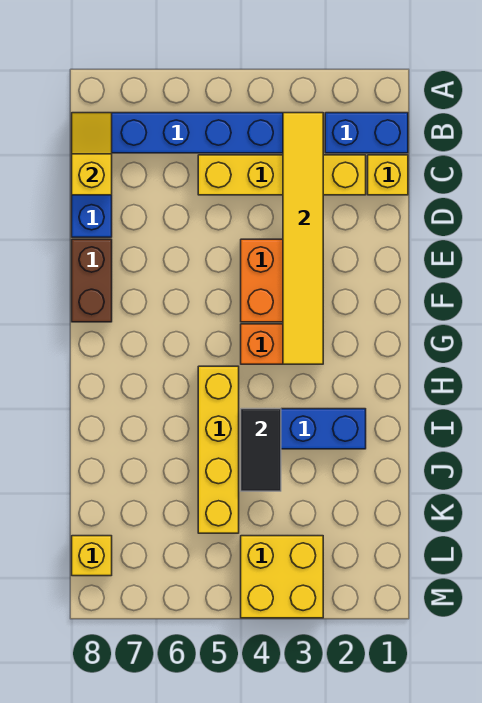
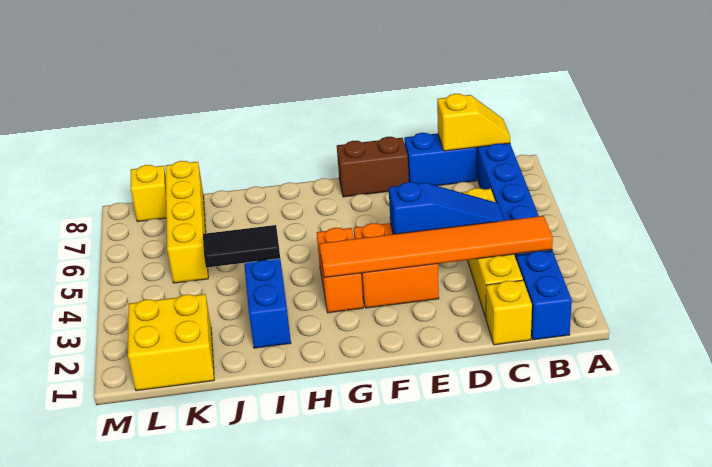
yellow 1x6 tile [283,113,323,364] -> orange 1x6 tile [319,216,553,278]
none -> blue 1x3 slope [389,182,505,234]
yellow 1x4 brick [198,366,239,533] -> yellow 1x4 brick turned to [165,161,208,283]
yellow 2x2 brick [241,536,323,618] -> yellow 2x2 brick moved to [128,294,214,391]

